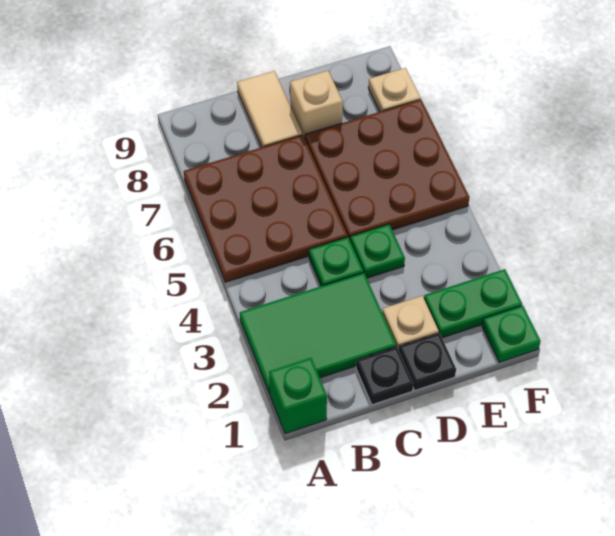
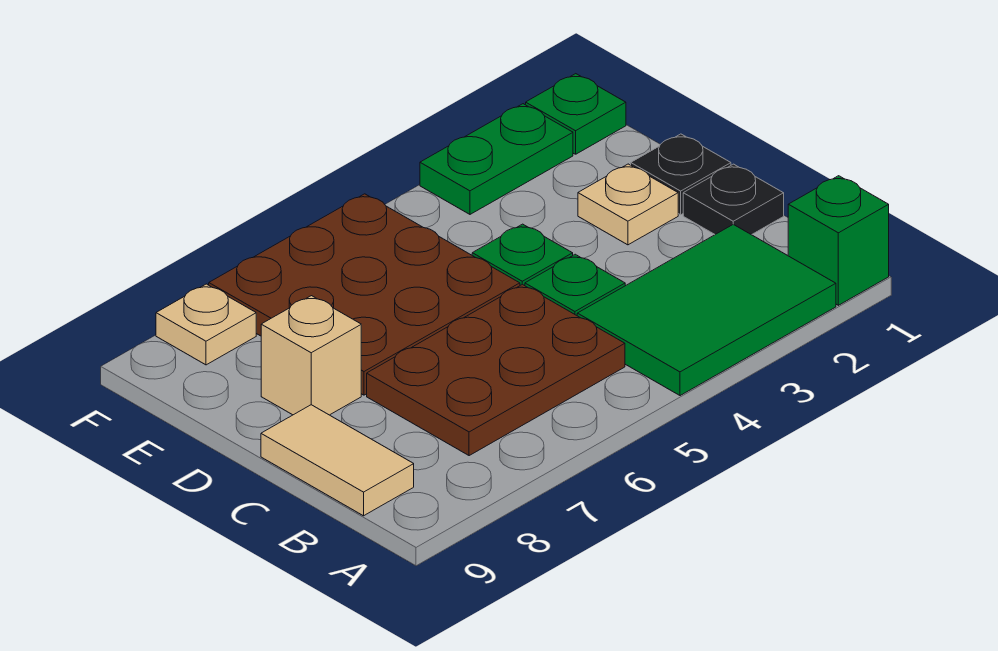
green 2x3 tile [240,273,396,394] -> green 2x3 tile turned to [577,224,836,396]
brown 3x3 plate [184,135,348,282] -> brown 2x3 plate [367,284,625,456]
tan 1x2 tile [237,71,302,147] -> tan 1x2 tile turned to [261,405,414,516]
green 1x2 plate [424,269,522,338] -> green 1x2 plate turned to [420,104,573,214]

